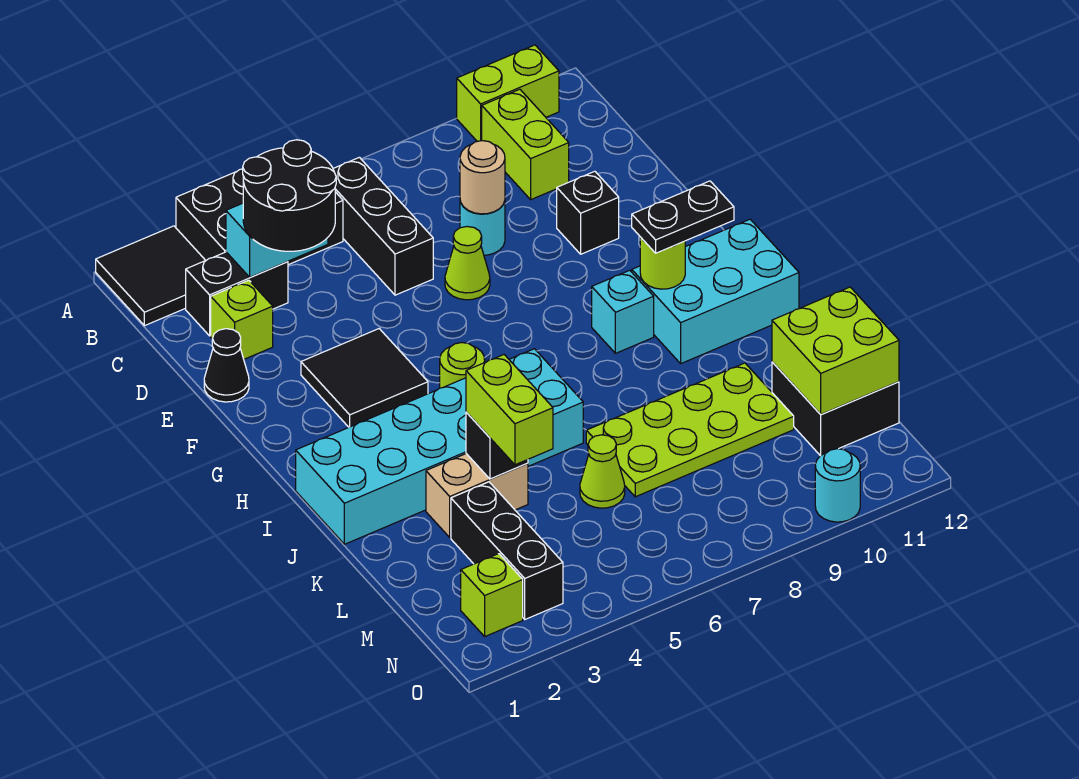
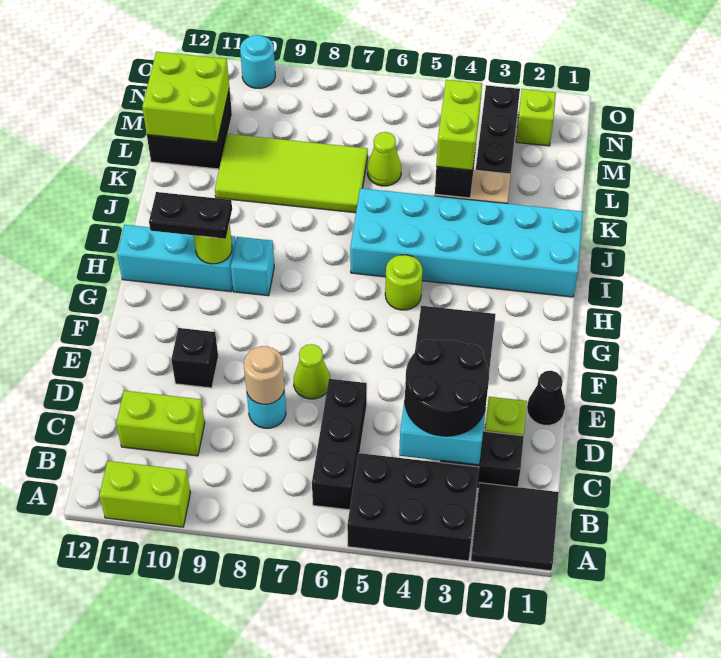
lime 1x2 brick [482,89,569,200] -> lime 1x2 brick turned to [116,391,205,456]
cyan 2x3 brick [632,219,799,364] -> cyan 1x3 brick [117,225,236,292]
lime 2x4 plate [586,363,794,497] -> lime 2x4 tile [215,134,368,213]

